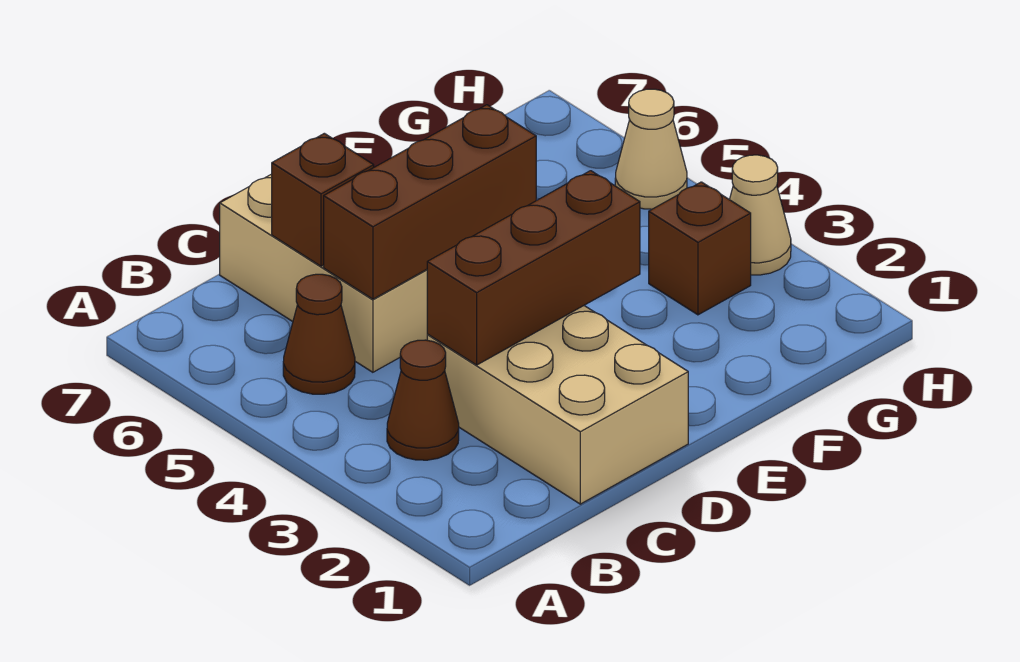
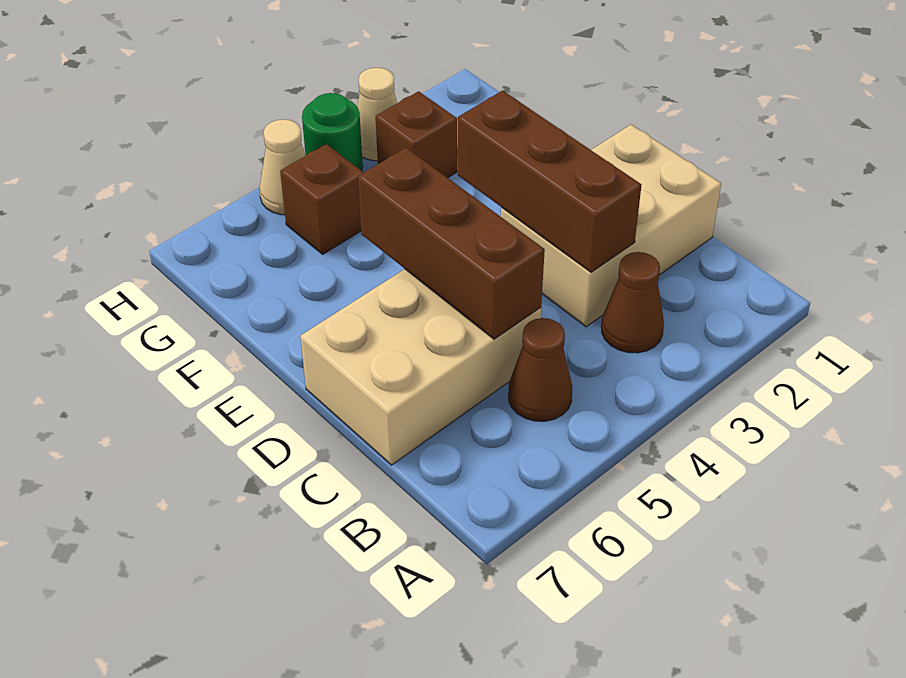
brown 1x1 brick [272,133,374,266] -> brown 1x1 brick moved to [280,144,364,254]
none -> green 1x1 round brick [302,93,363,171]

